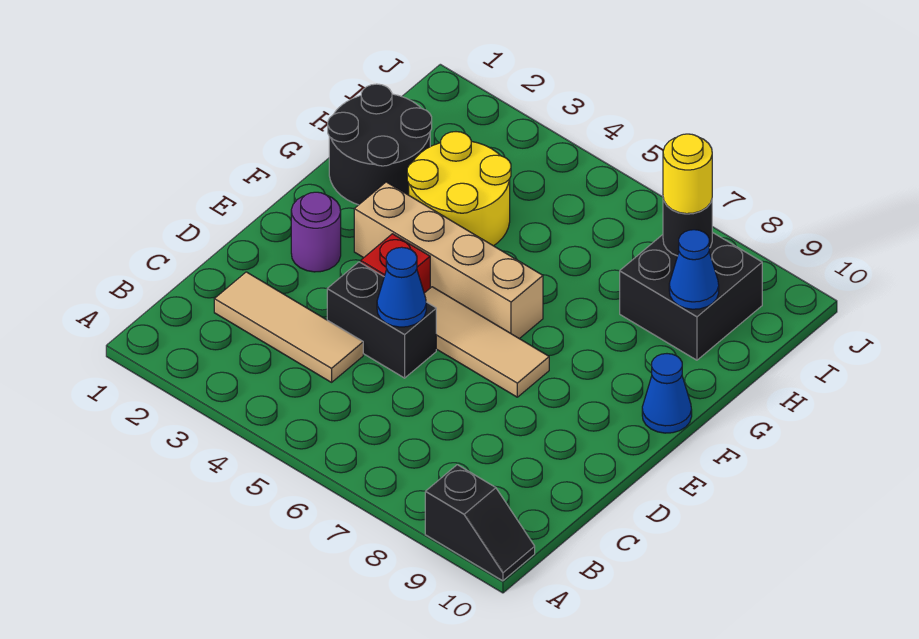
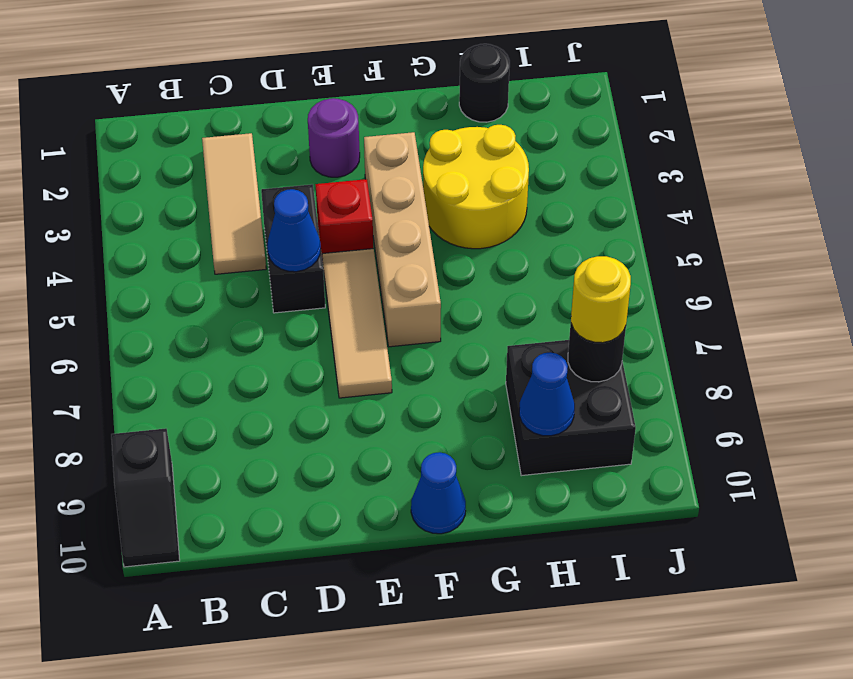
black 2x2 round brick [328,84,432,205] -> black 1x1 round brick [459,44,510,122]

